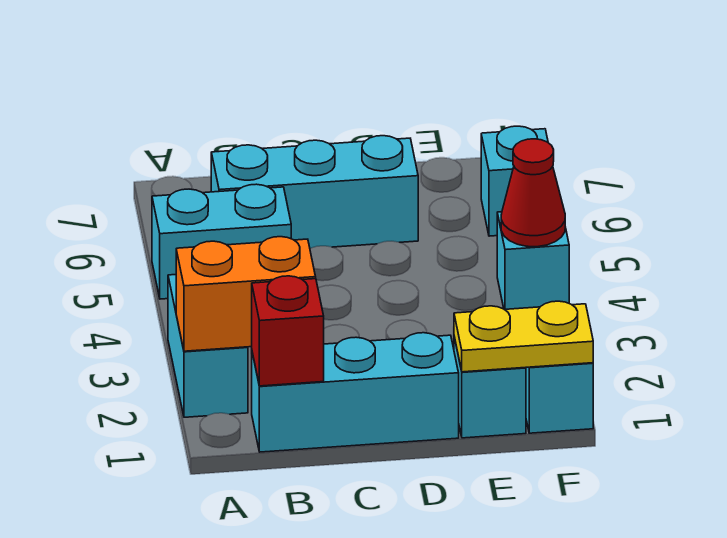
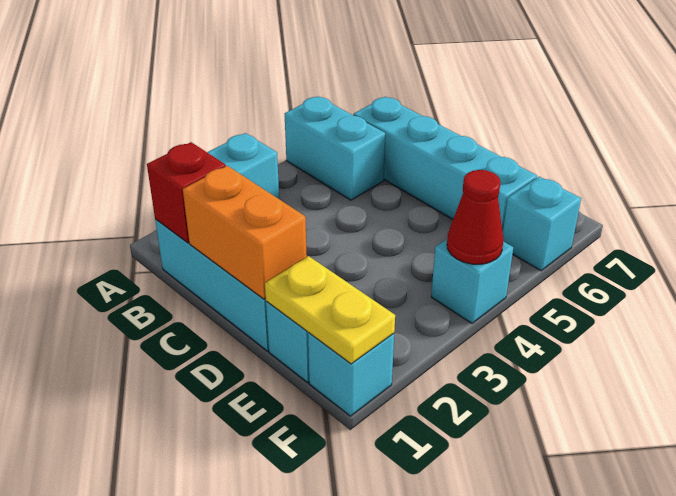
orange 1x2 brick [176,237,316,351] -> orange 1x2 brick moved to [183,166,307,299]
cyan 1x3 brick [211,136,418,248] -> cyan 1x4 brick [353,97,537,232]

